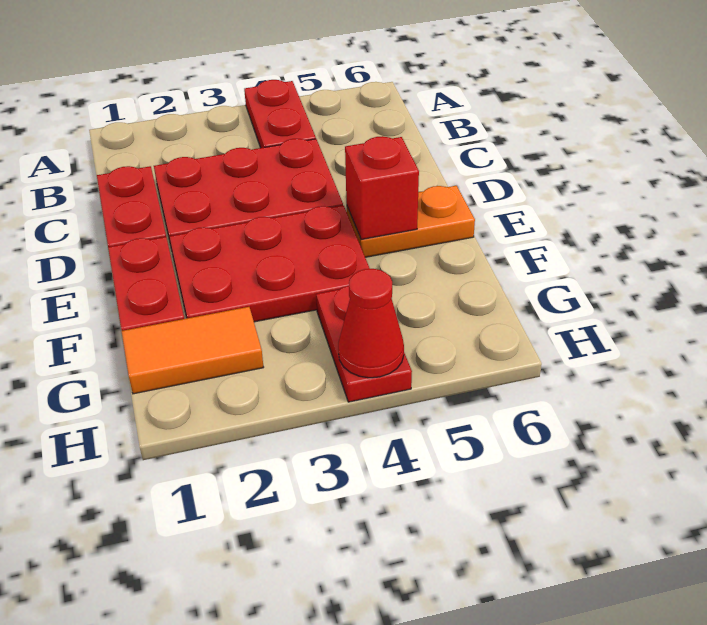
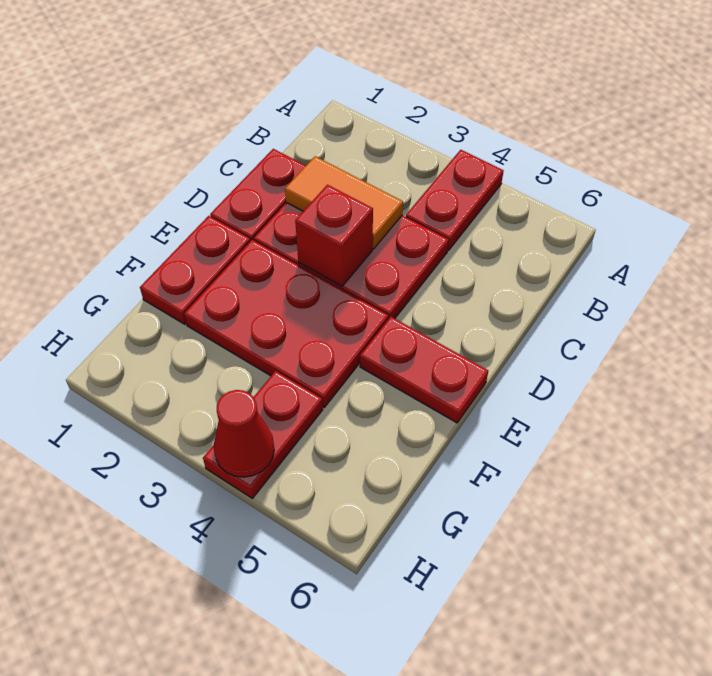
orange 1x2 plate [347,186,475,257] -> red 1x2 plate [360,317,488,423]
red 1x1 brick [345,136,419,240] -> red 1x1 brick moved to [295,185,373,286]
orange 1x2 tile [122,307,264,394] -> orange 1x2 tile moved to [285,156,403,249]

